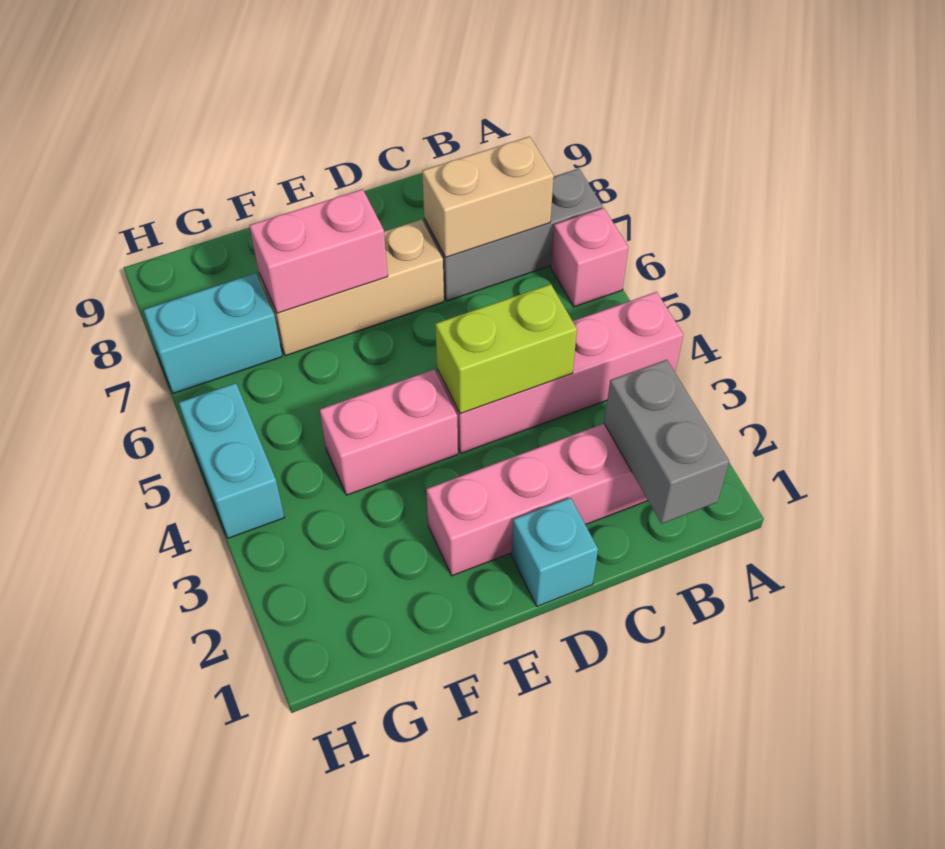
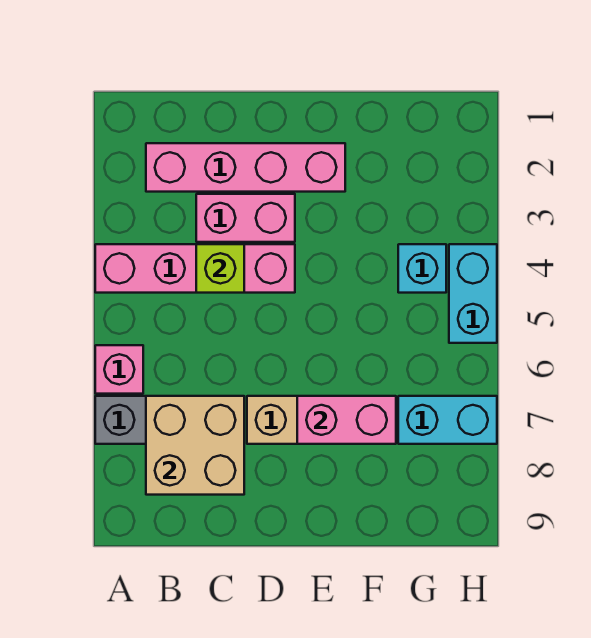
grey 1x2 brick [604,360,729,524] -> none
tan 1x2 brick [422,136,554,257] -> tan 2x2 brick [146,396,244,495]
lime 1x2 brick [435,284,577,414] -> lime 1x1 brick [196,244,244,293]
cyan 1x1 brick [511,498,598,606] -> cyan 1x1 brick moved to [398,244,446,293]
pink 1x2 brick [320,370,458,495] -> pink 1x2 brick moved to [196,194,295,242]

